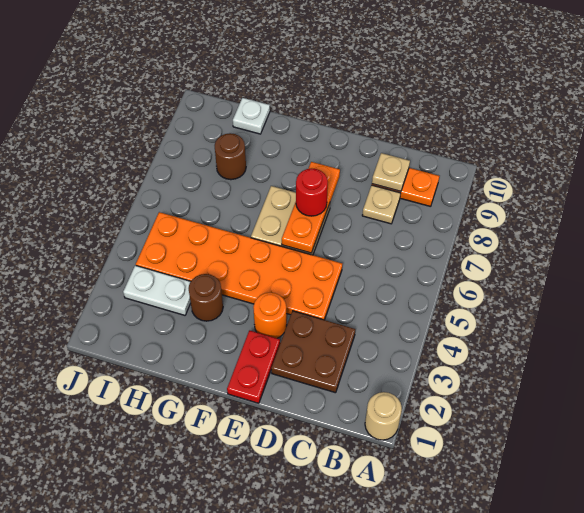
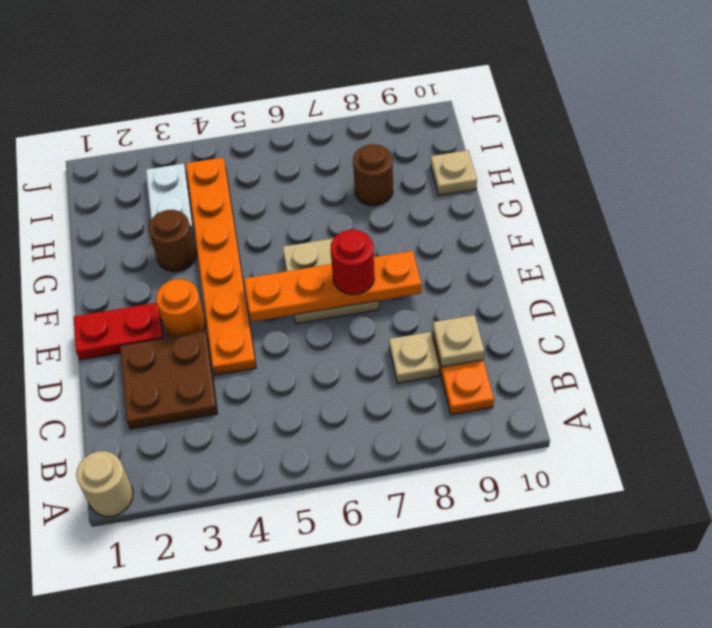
orange 2x6 plate [136,212,342,320] -> orange 1x6 plate [186,157,256,375]
orange 1x3 plate [282,162,340,253] -> orange 1x4 plate [244,251,421,322]
white 1x1 plate [233,98,270,134] -> tan 1x1 plate [431,150,477,195]

